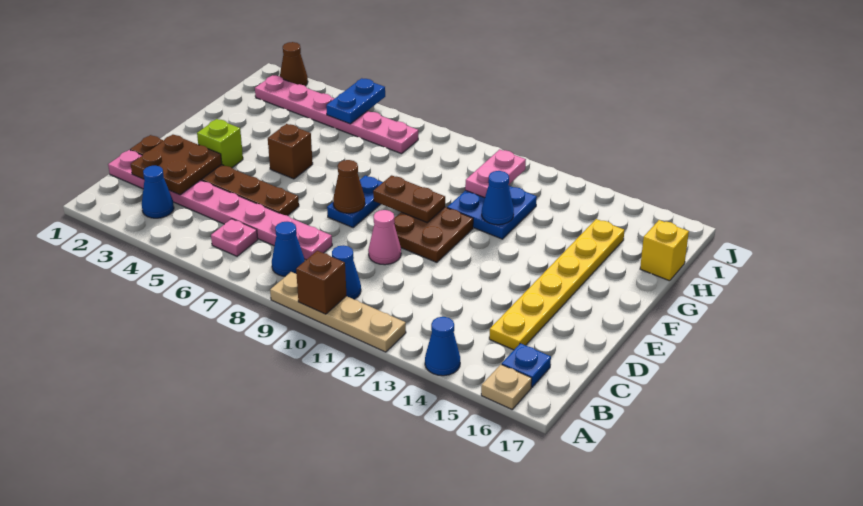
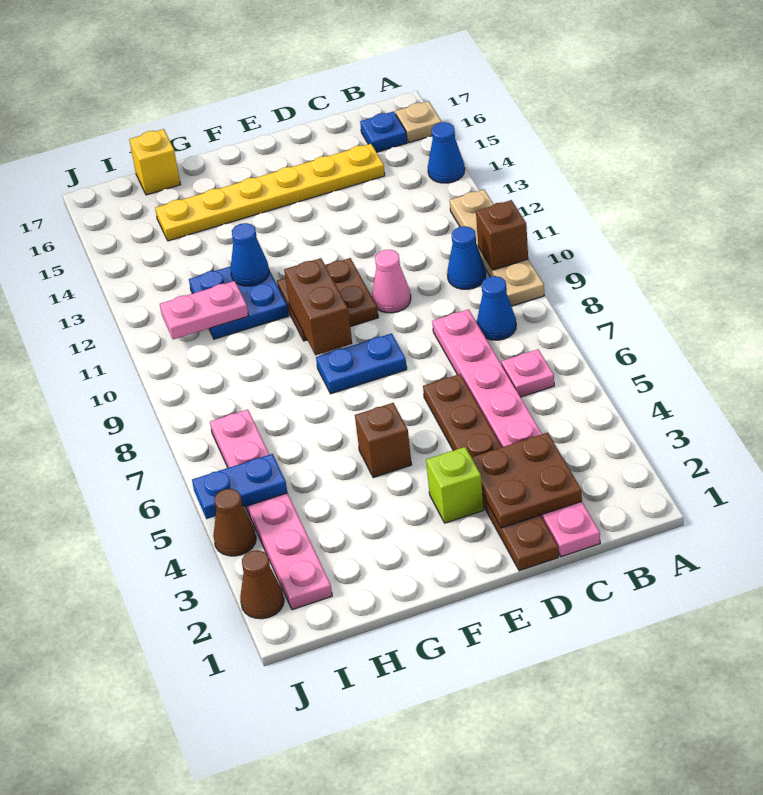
blue 1x1 cone [142,166,174,218] -> none
brown 1x1 cone [333,160,365,213] -> brown 1x1 cone moved to [213,489,256,556]
brown 1x2 plate [373,175,445,222] -> brown 1x2 brick [284,258,352,355]

